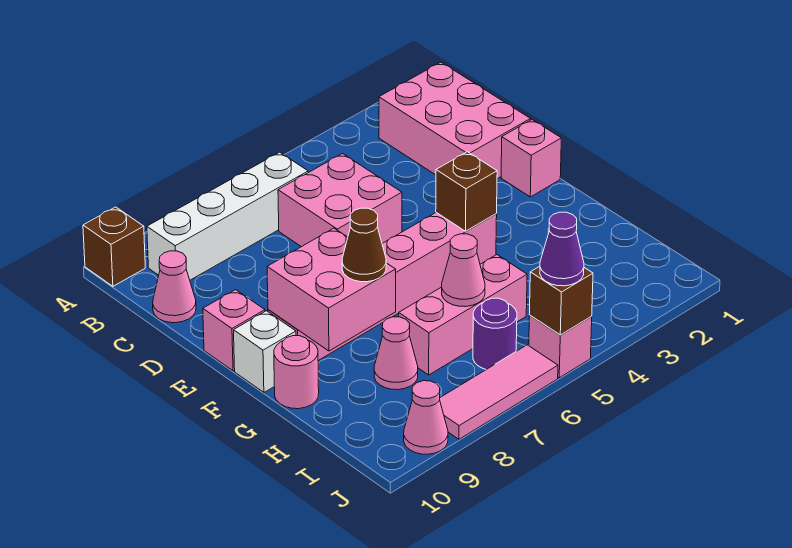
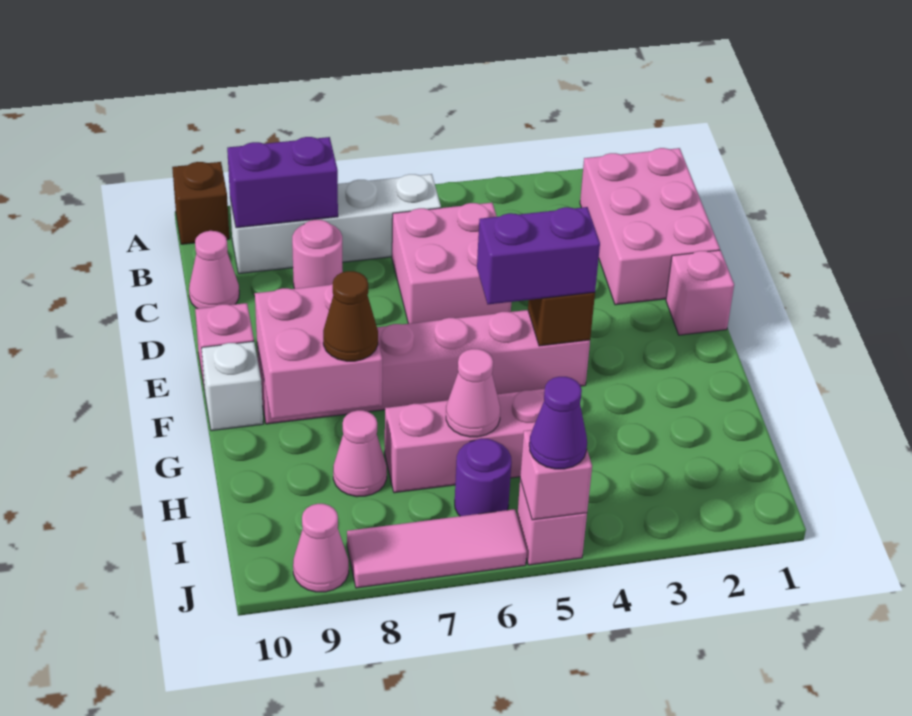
none -> purple 1x2 brick [227,137,338,228]
none -> purple 1x2 brick [477,207,600,304]
pink 1x1 round brick [274,336,319,409] -> pink 1x1 round brick moved to [292,220,343,289]
brown 1x1 brick [529,266,593,335] -> pink 1x1 brick [520,430,592,520]

